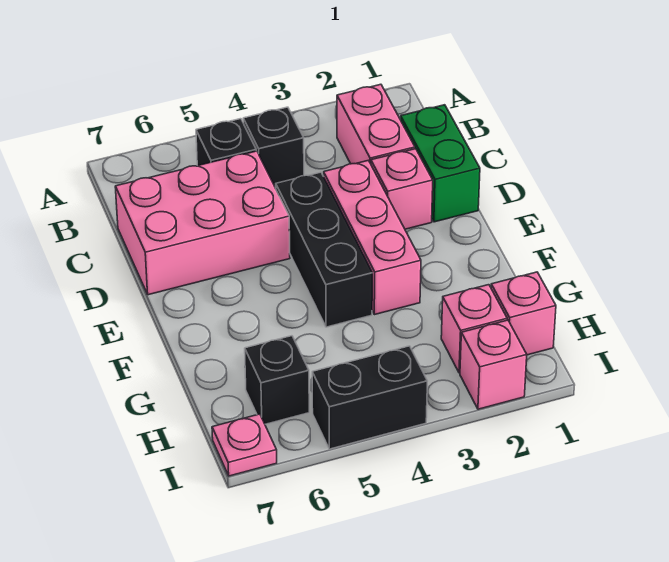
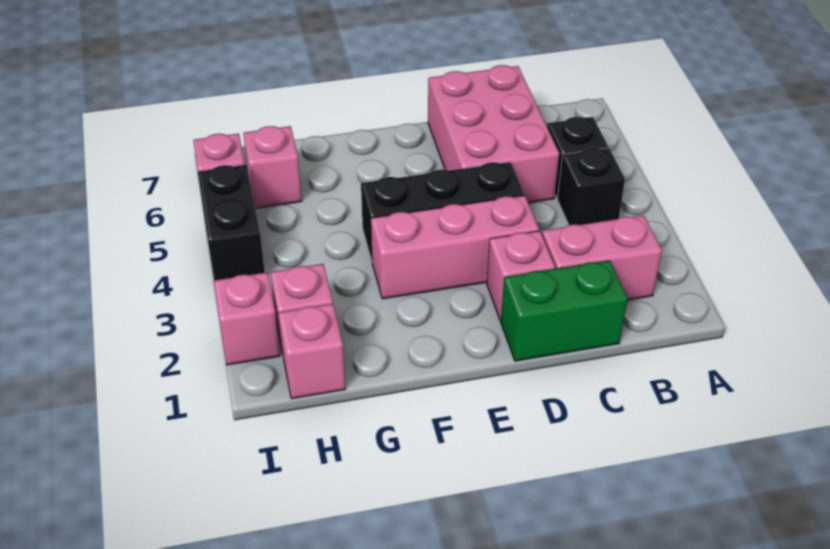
black 1x1 brick [245,336,309,424] -> pink 1x1 brick [243,126,302,208]

